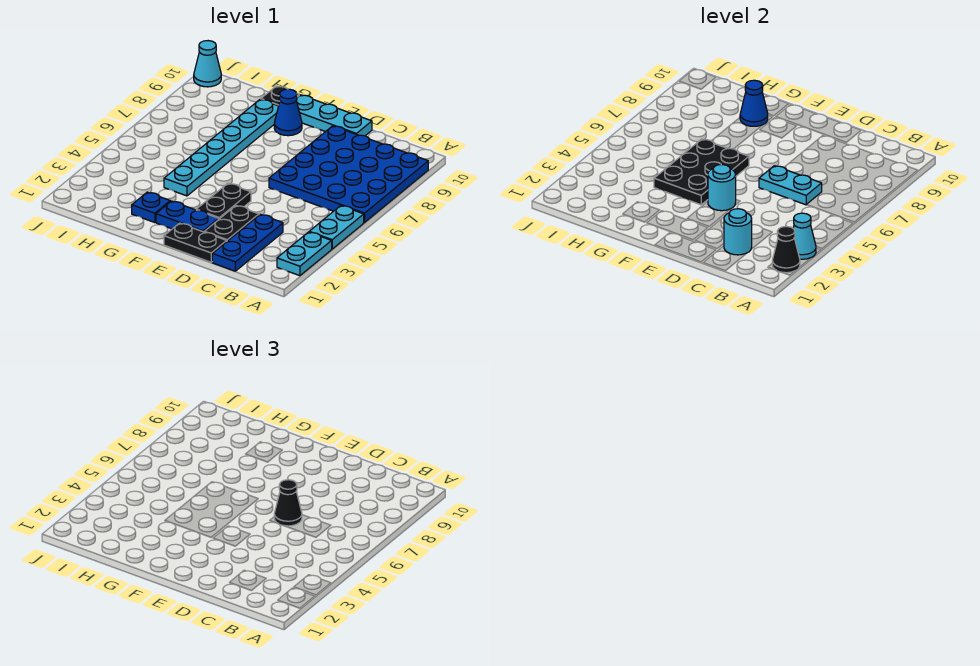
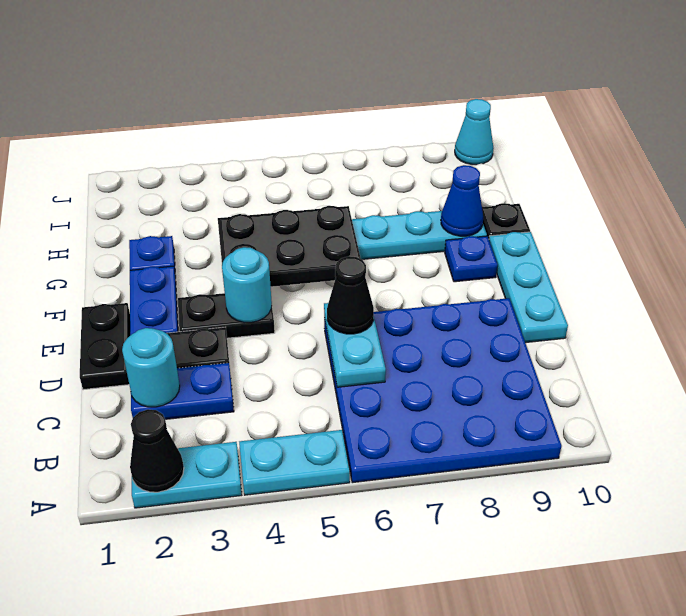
cyan 1x1 cone [793,213,816,259] -> none
blue 1x3 plate [212,214,283,271] -> blue 1x2 plate [131,363,234,419]
blue 1x1 cone [274,89,302,136] -> blue 1x1 plate [445,236,498,282]

